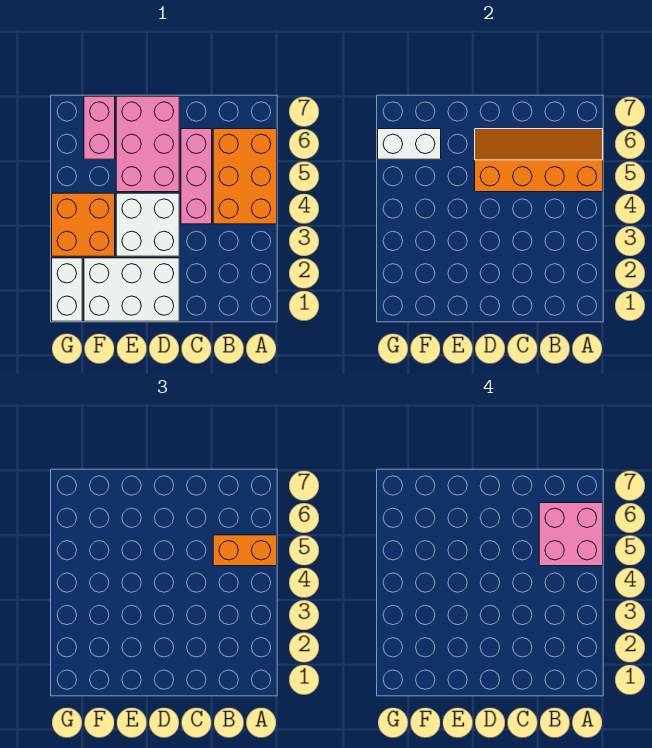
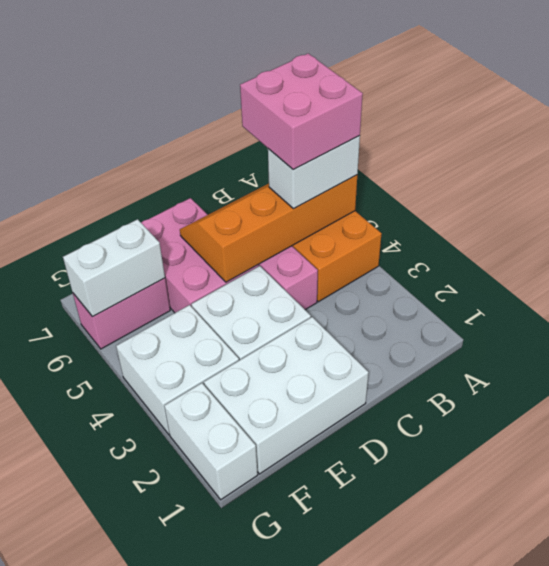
orange 1x2 brick [213,535,277,566] -> white 1x2 brick [268,136,360,209]
orange 2x2 brick [52,193,115,256] -> white 2x2 brick [116,305,239,434]
pink 1x2 brick [84,96,115,159] -> pink 1x2 brick turned to [73,278,170,349]

